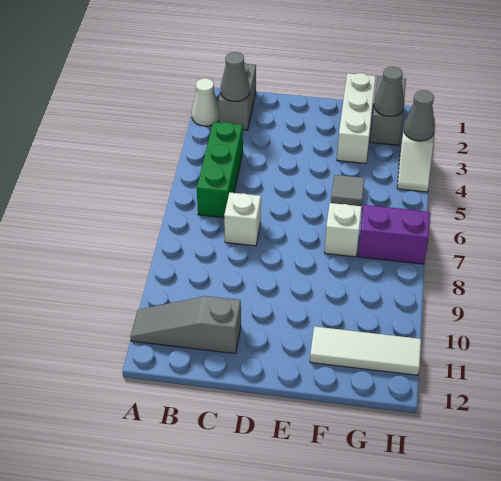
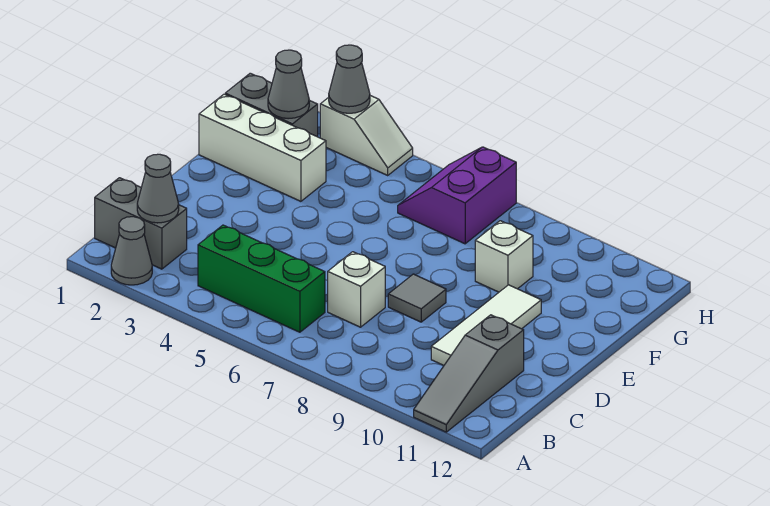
white 1x1 cone [192,78,219,126] -> grey 1x1 cone [111,217,152,285]
grey 1x1 tile [331,175,365,206] -> grey 1x1 tile moved to [388,274,446,322]
white 1x1 brick [324,203,362,257] -> white 1x1 brick moved to [475,221,533,292]
white 1x3 tile [310,326,421,375] -> white 1x3 tile moved to [431,285,541,365]

